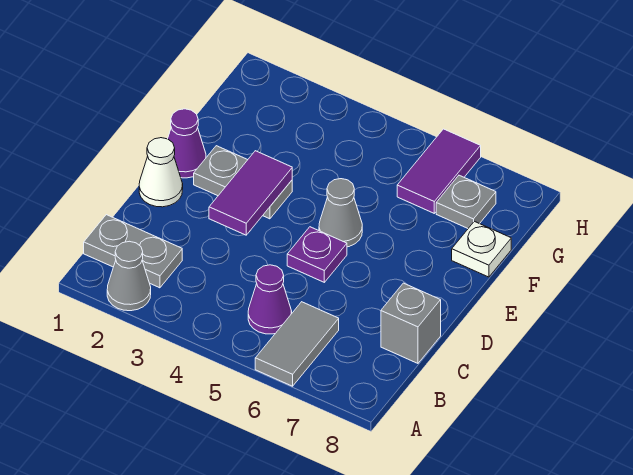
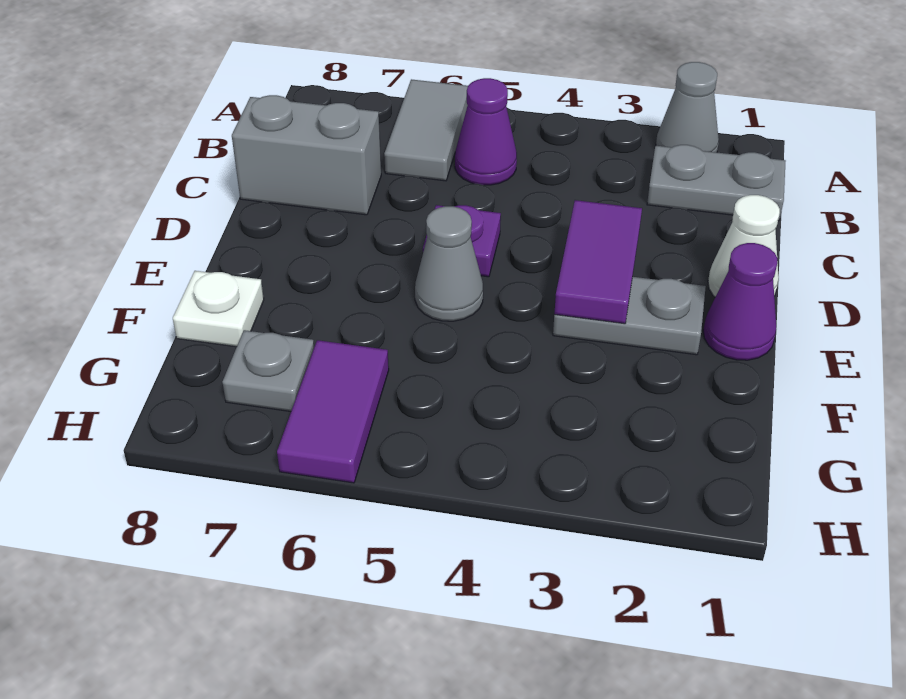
grey 1x1 brick [381,283,441,363] -> grey 1x2 brick [232,95,381,215]

